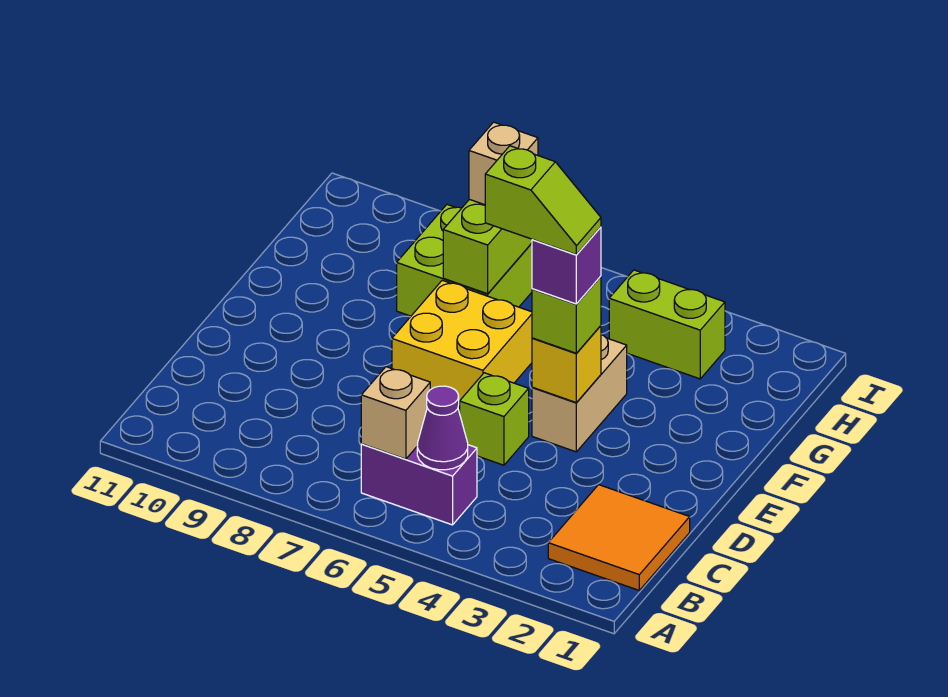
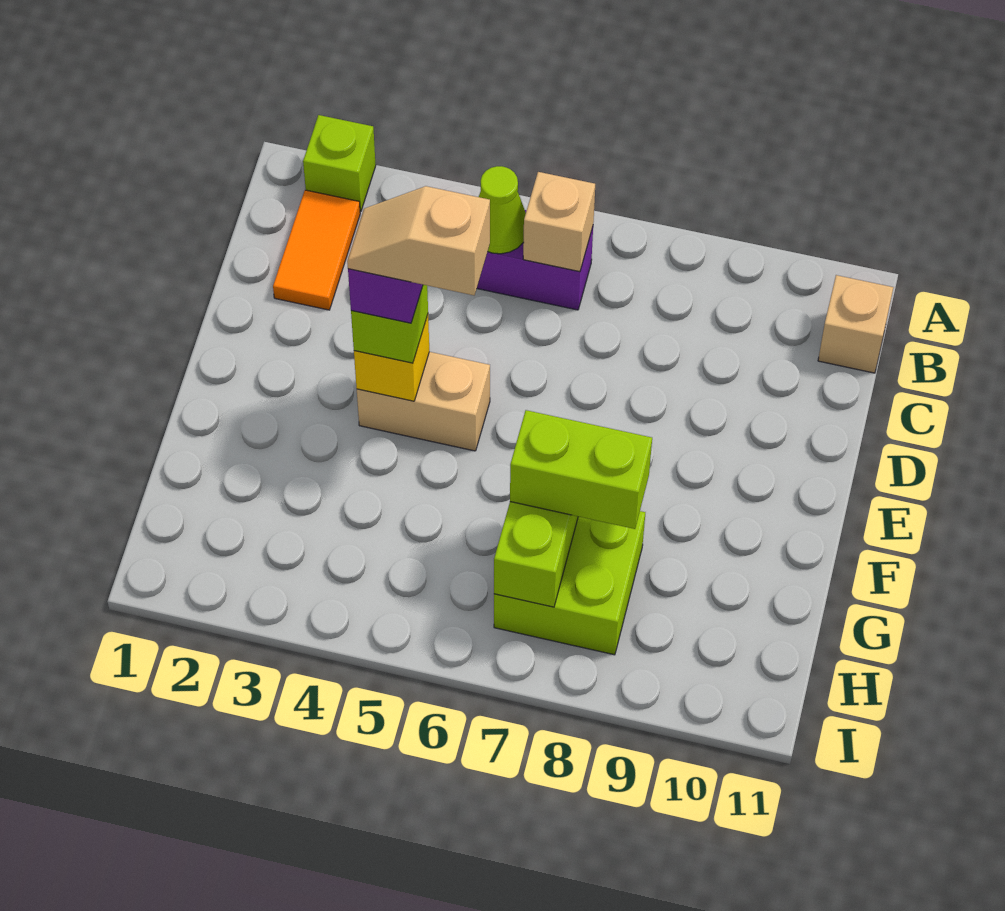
orange 2x2 tile [548,485,690,590] -> orange 1x2 tile [273,190,360,310]
purple 1x1 cone [417,386,468,470] -> lime 1x1 cone [479,166,526,254]
lime 1x1 brick [459,373,529,465] -> lime 1x1 brick moved to [303,115,376,212]
tan 1x2 brick [532,335,627,452] -> tan 1x2 brick turned to [357,352,490,451]
lime 1x2 slope [485,146,601,255] -> tan 1x2 slope [347,186,490,295]
yellow 2x2 brick [392,280,532,411] -> none
lime 1x2 brick [609,270,725,379] -> lime 1x2 brick moved to [510,410,652,529]
tan 1x1 brick [469,122,538,205] -> tan 1x1 brick moved to [818,275,894,373]

